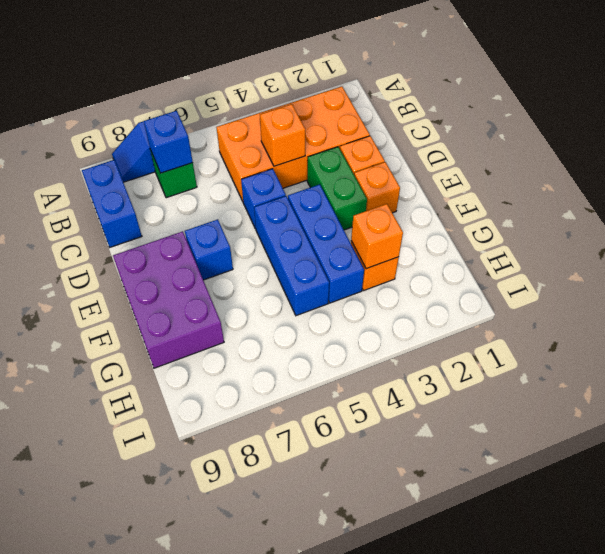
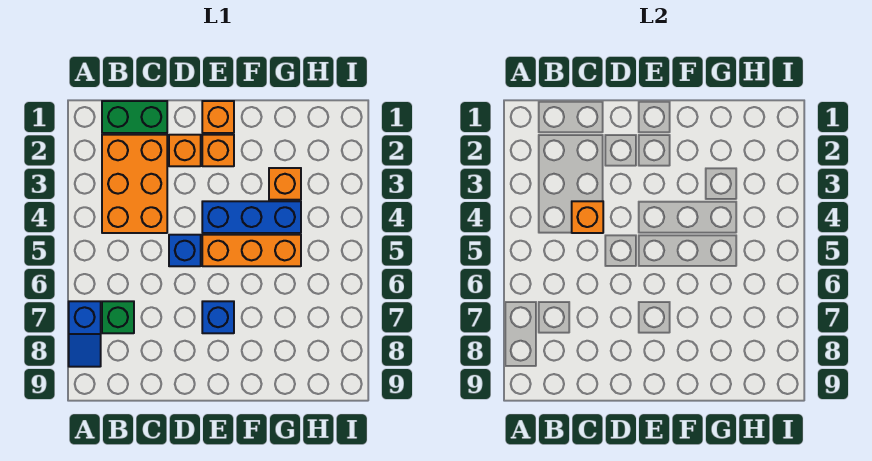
orange 2x4 brick [217,86,370,201] -> orange 2x3 brick [102,135,167,233]
blue 1x1 brick [144,111,193,173] -> none
blue 1x2 brick [82,160,142,247] -> none
green 1x2 brick [307,147,367,230] -> green 1x2 brick moved to [102,101,167,133]
blue 1x3 brick [254,196,329,316] -> orange 1x3 brick [202,235,301,266]
purple 2x3 brick [113,231,224,368] -> none
orange 1x1 brick [351,204,403,269] -> orange 1x1 brick moved to [202,101,234,133]

